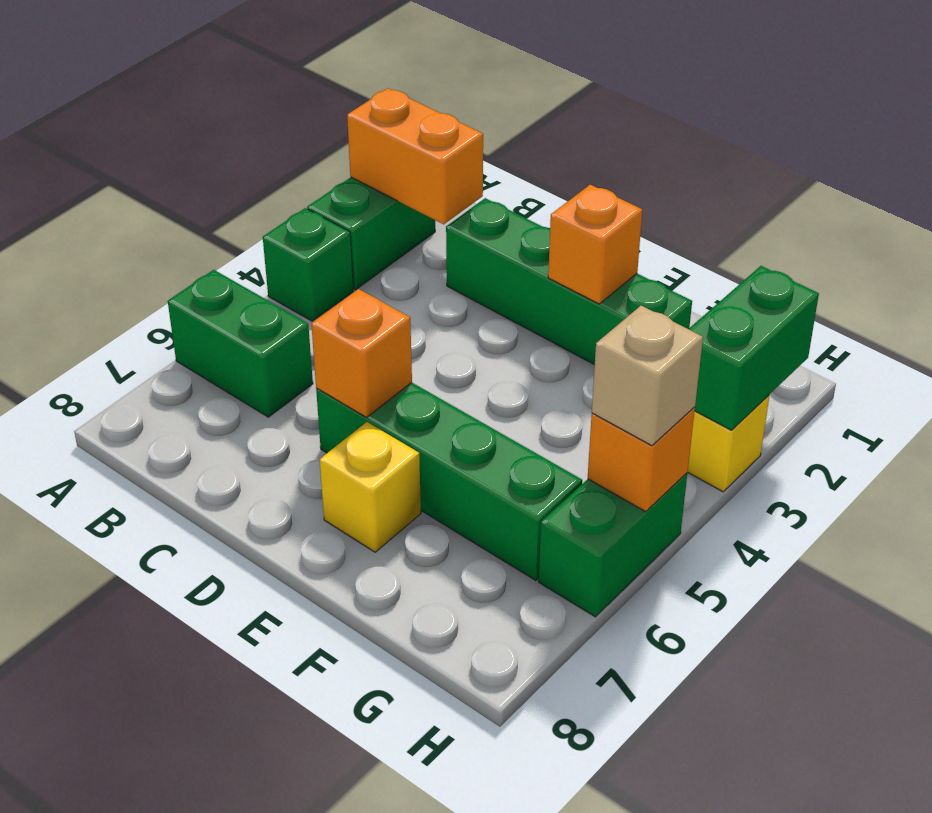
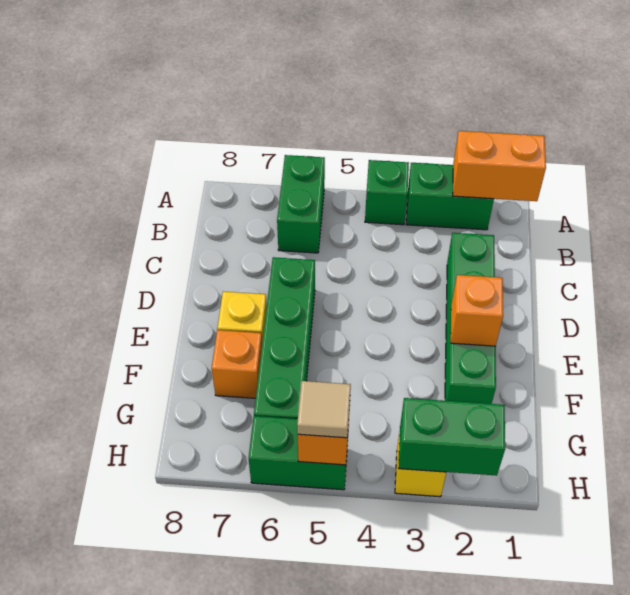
orange 1x2 brick [347,88,483,224] -> orange 1x2 brick turned to [453,131,546,201]
orange 1x1 brick [311,289,412,417] -> orange 1x1 brick moved to [212,330,262,398]
tan 1x1 brick [592,306,703,446] -> tan 1x1 tile [297,381,351,438]

